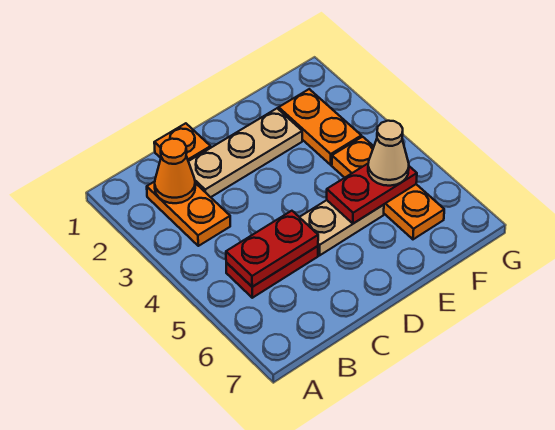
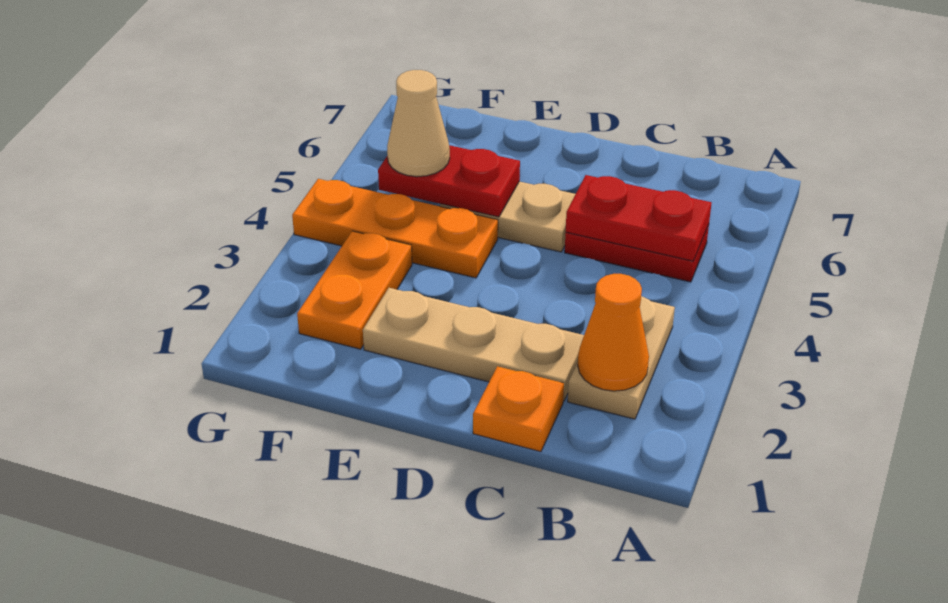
orange 1x2 plate [147,182,230,246] -> tan 1x2 plate [568,296,675,419]
orange 1x3 plate [332,137,444,239] -> orange 1x3 plate turned to [292,179,498,278]

